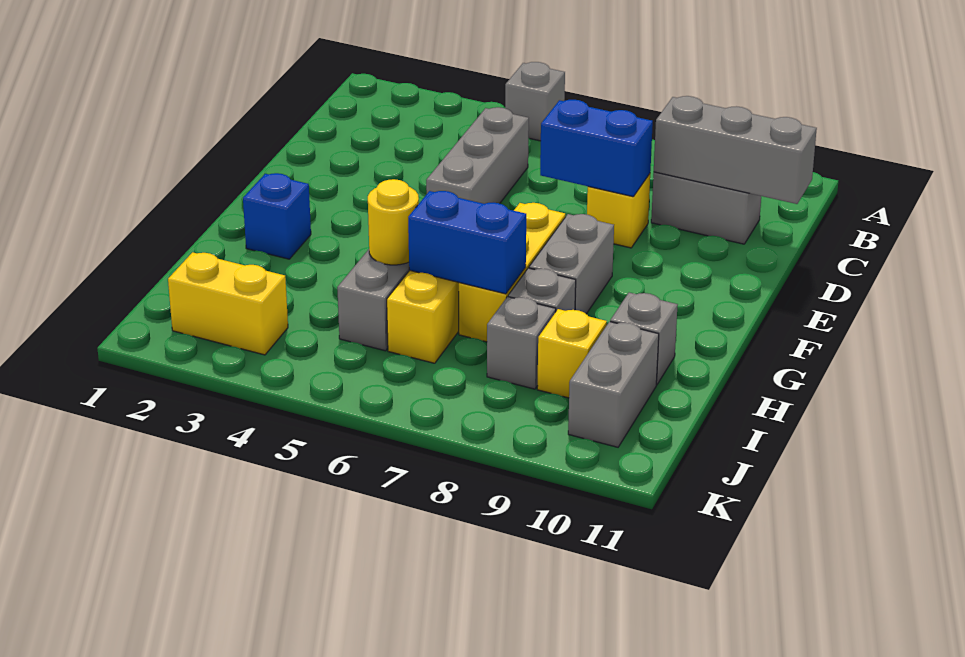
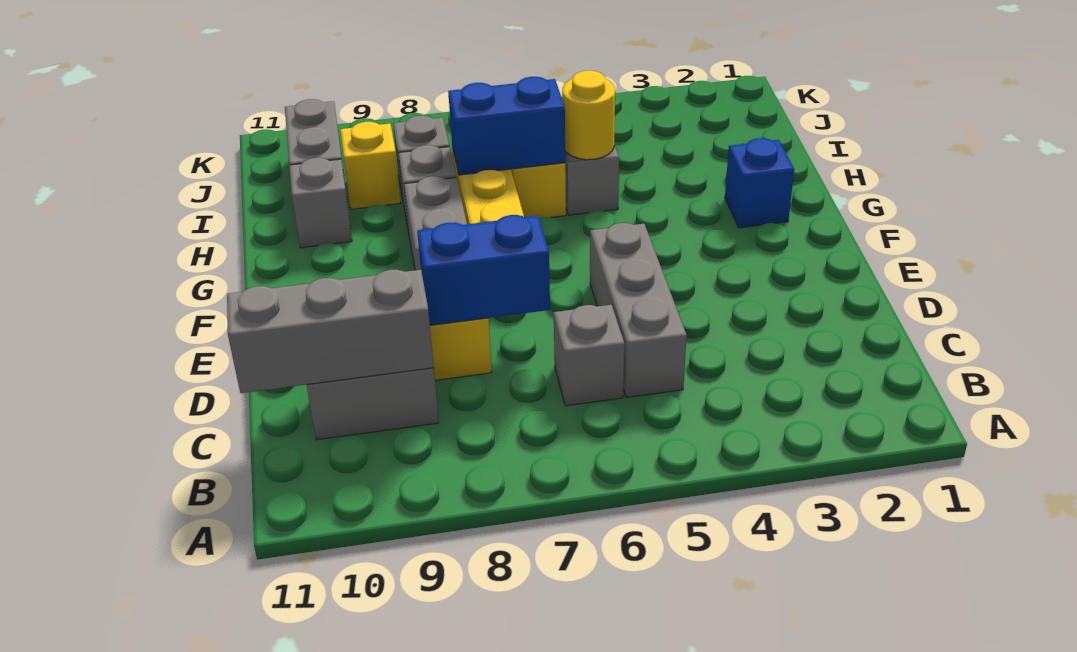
grey 1x1 brick [505,62,565,141] -> grey 1x1 brick moved to [554,305,624,406]
yellow 1x2 brick [168,252,288,355] -> none

